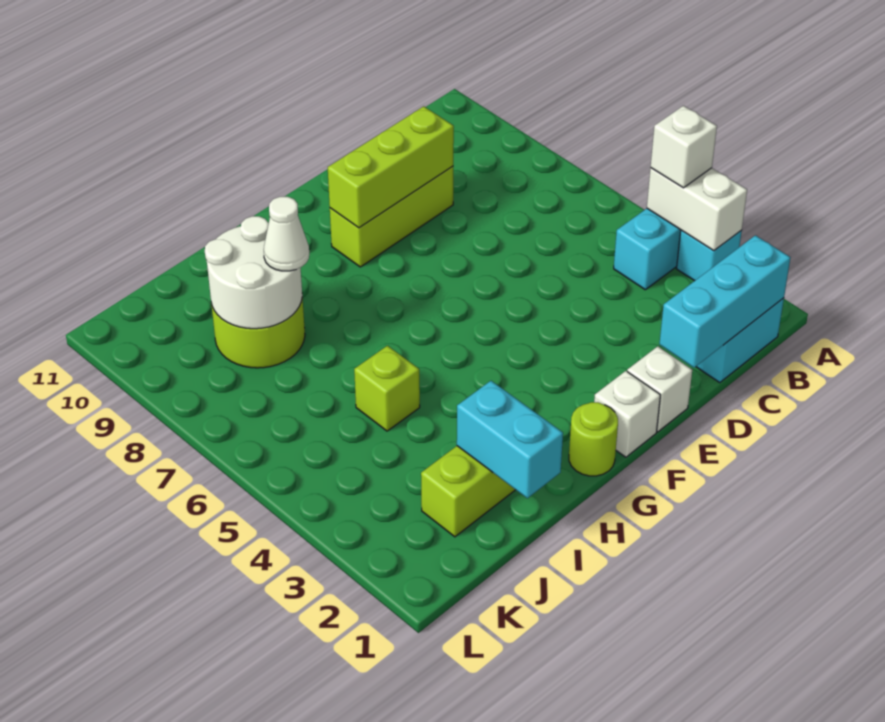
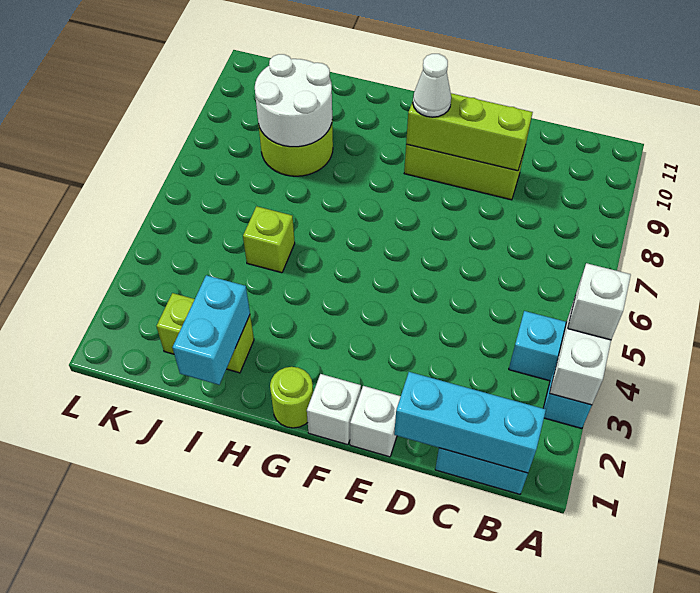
white 1x1 cone [264,197,309,271] -> white 1x1 cone moved to [413,54,451,117]

